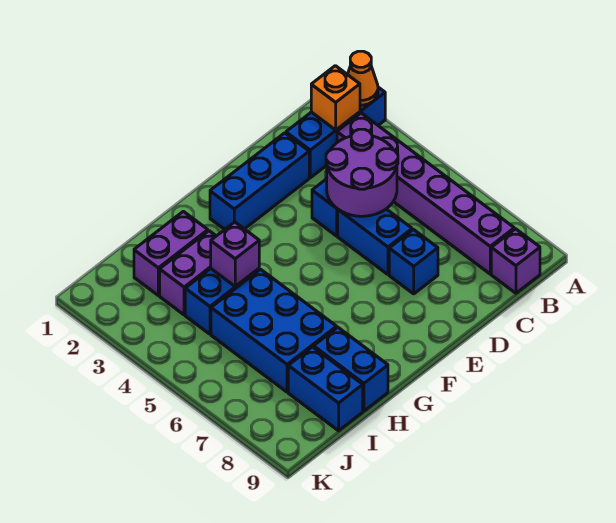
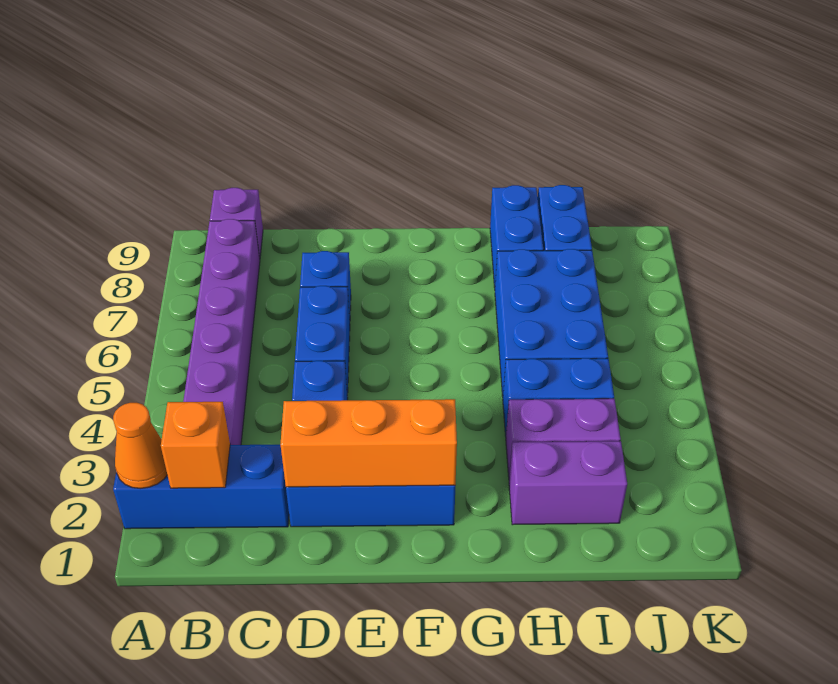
purple 2x2 round brick [326,129,398,216] -> none
none -> orange 1x3 brick [280,399,457,487]
purple 1x1 brick [211,222,259,286] -> none

